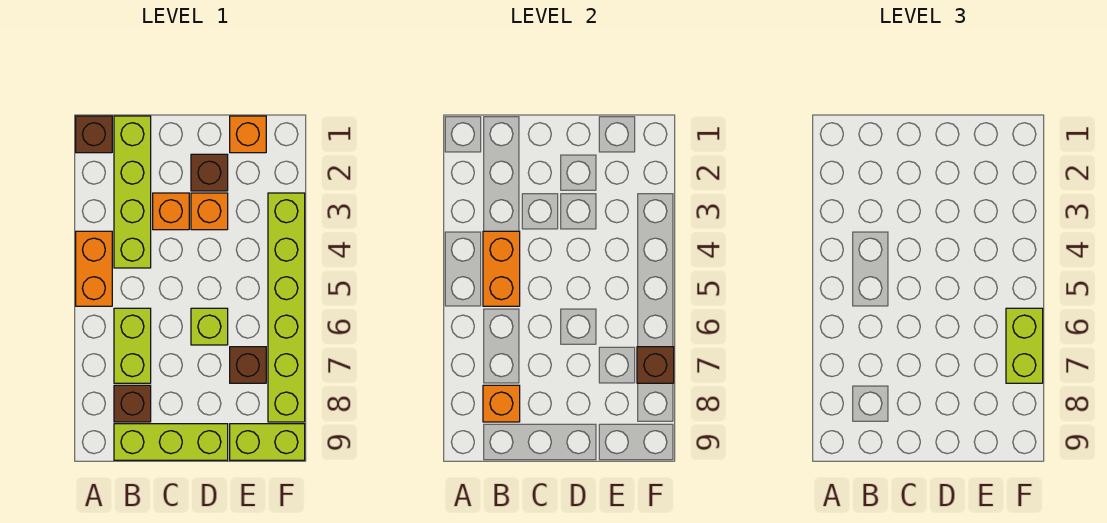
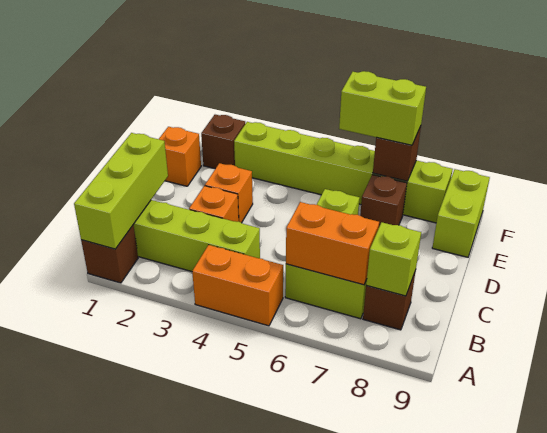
orange 1x2 brick [483,231,520,306] -> orange 1x2 brick moved to [286,202,379,285]
orange 1x1 brick [483,385,520,422] -> lime 1x1 brick [366,222,421,296]
lime 1x3 brick [114,424,228,460] -> lime 1x3 brick moved to [74,133,168,249]
brown 1x1 brick [191,154,228,191] -> brown 1x1 brick moved to [201,115,245,169]

